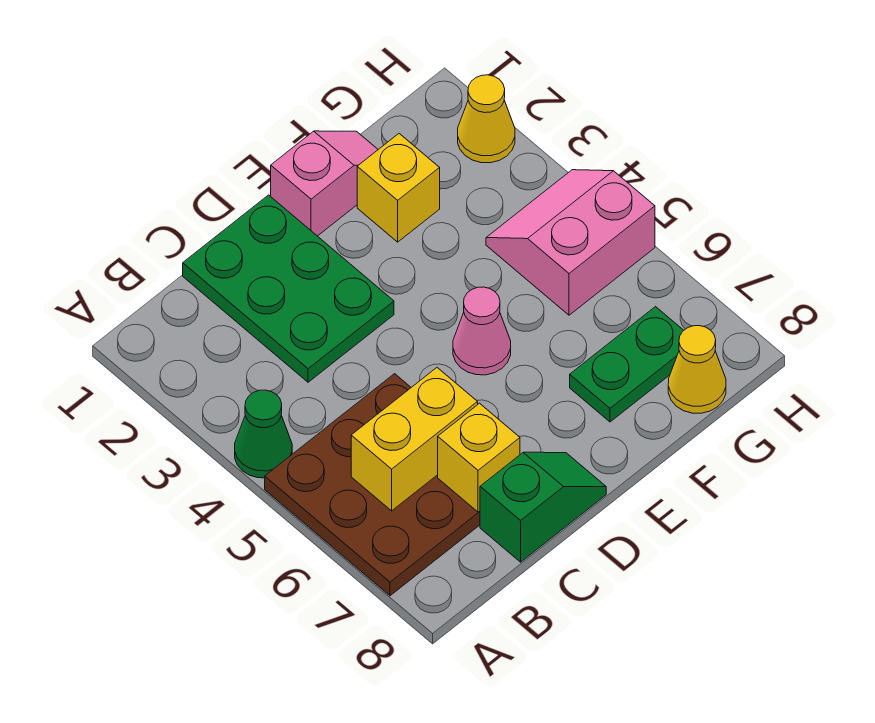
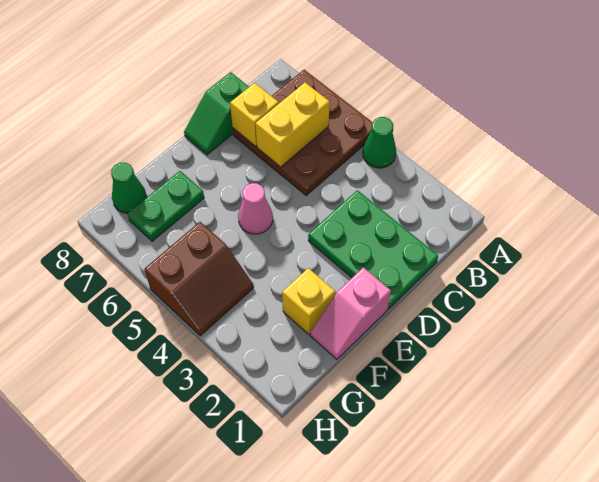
pink 2x2 slope [486,170,655,315] -> brown 2x2 slope [145,222,254,336]
yellow 1x1 cone [668,326,726,413] -> green 1x1 cone [111,163,147,213]
yellow 1x1 cone [458,75,515,163] -> none

